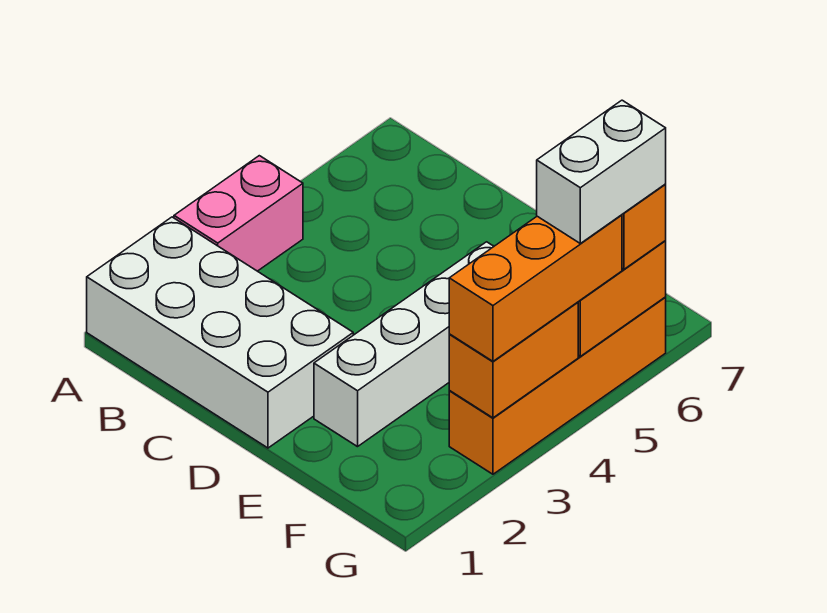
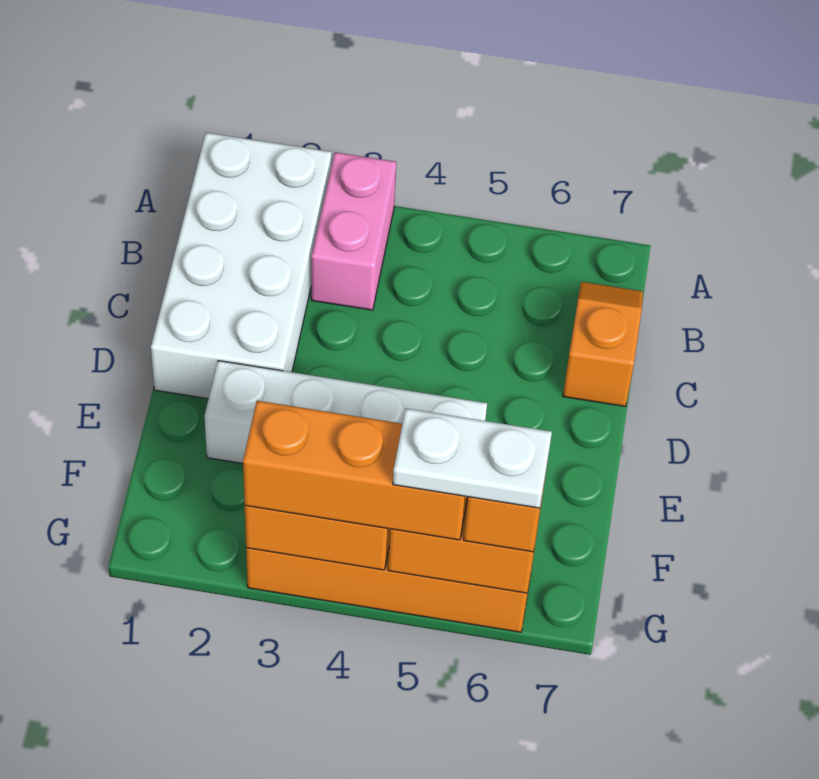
pink 1x2 brick [174,156,303,271] -> pink 1x2 brick turned to [311,152,396,310]
none -> orange 1x2 slope [563,282,643,407]
white 1x2 brick [537,100,666,243] -> white 1x2 plate [393,408,552,508]

